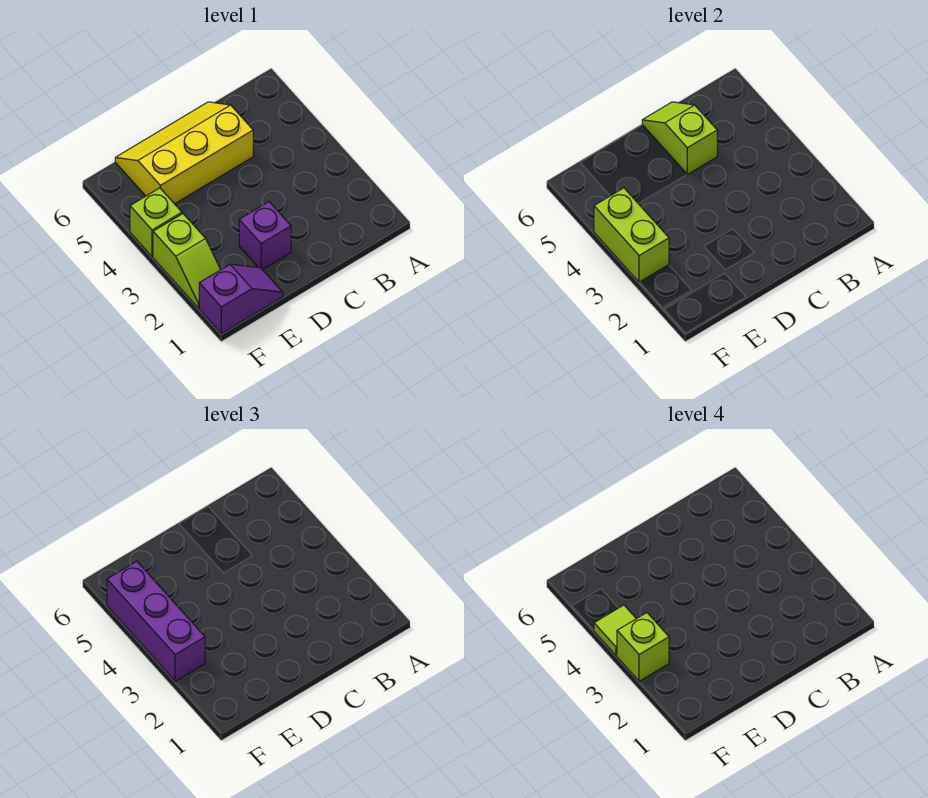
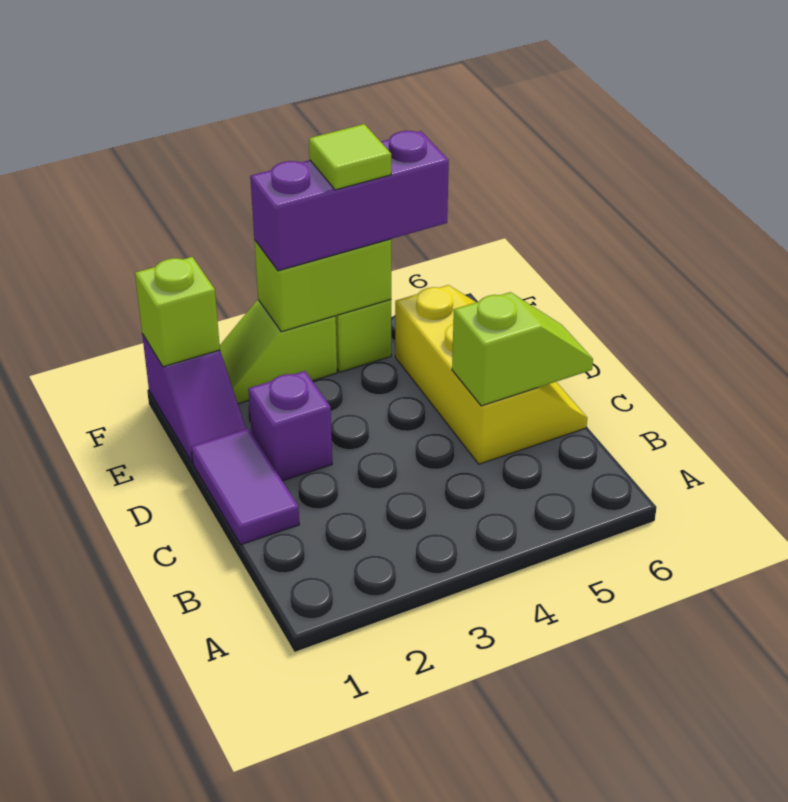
none -> purple 1x2 tile [191,429,299,545]
lime 1x1 brick [617,613,669,681] -> lime 1x1 brick moved to [135,257,220,367]

